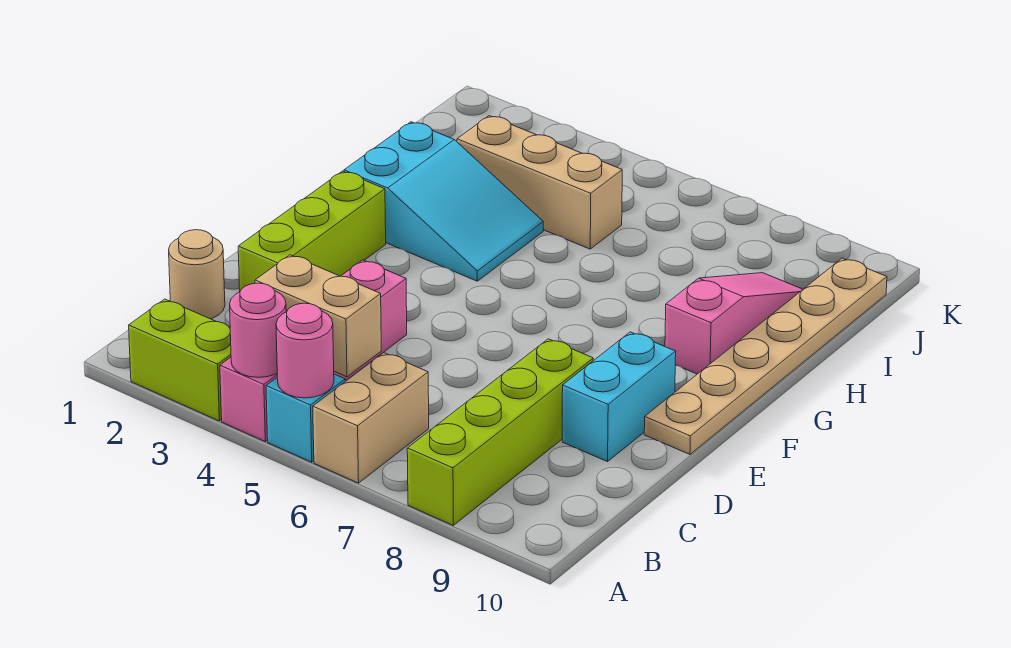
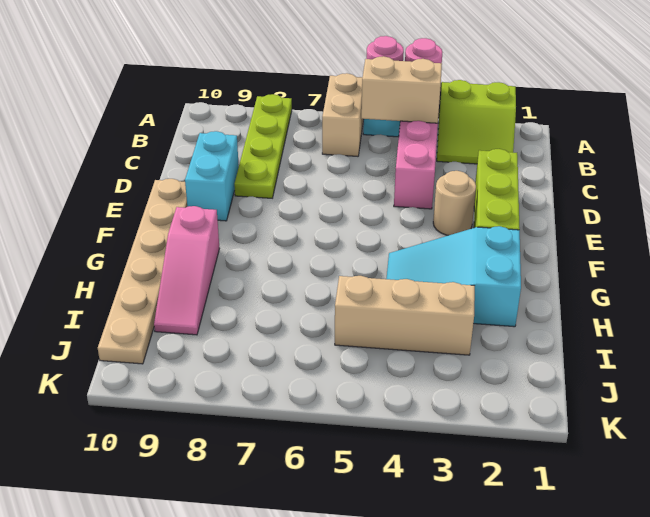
lime 1x4 brick [407,339,593,525] -> lime 1x4 plate [234,94,292,198]
tan 1x1 round brick [169,230,225,319] -> tan 1x1 round brick moved to [433,171,476,235]

